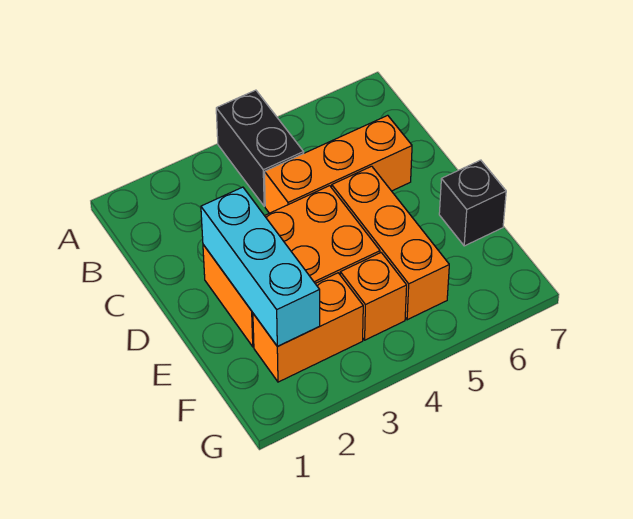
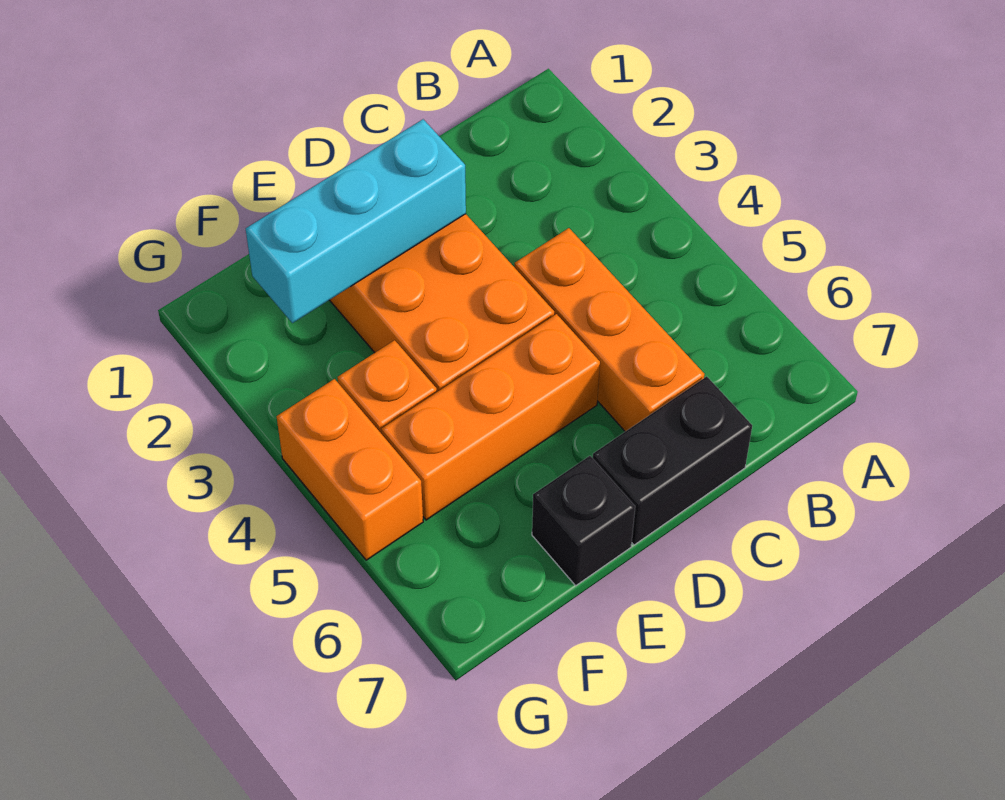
black 1x2 brick [216,90,304,206] -> black 1x2 brick moved to [593,376,752,545]
orange 1x2 brick [253,273,363,382] -> orange 1x2 brick moved to [277,379,423,560]

